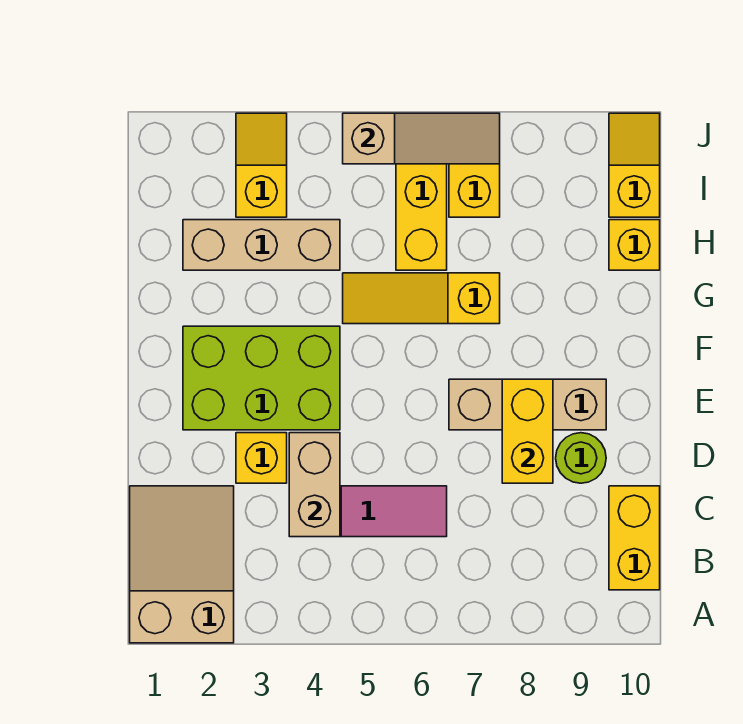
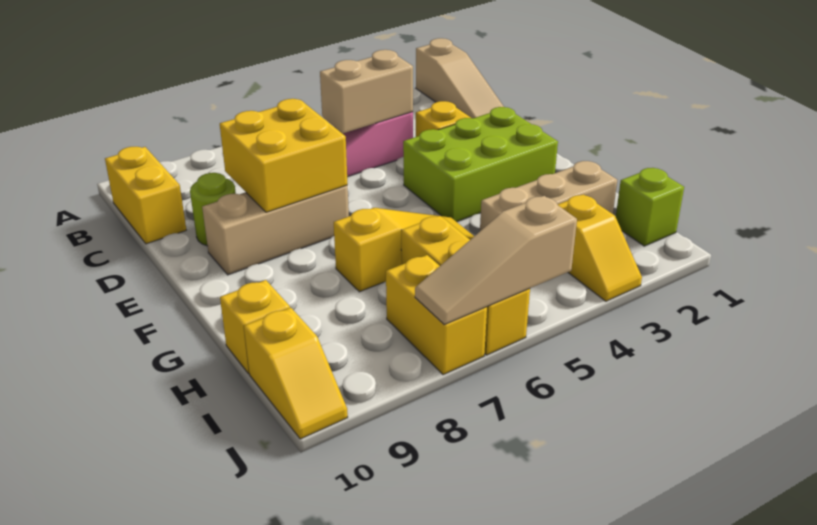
tan 2x3 slope [130,486,234,643] -> tan 1x3 slope [416,38,504,118]
tan 1x2 brick [289,433,340,537] -> tan 1x2 brick turned to [320,50,413,133]
yellow 1x2 brick [502,379,553,483] -> yellow 2x2 brick [220,99,348,212]
none -> lime 1x1 brick [616,168,684,246]

